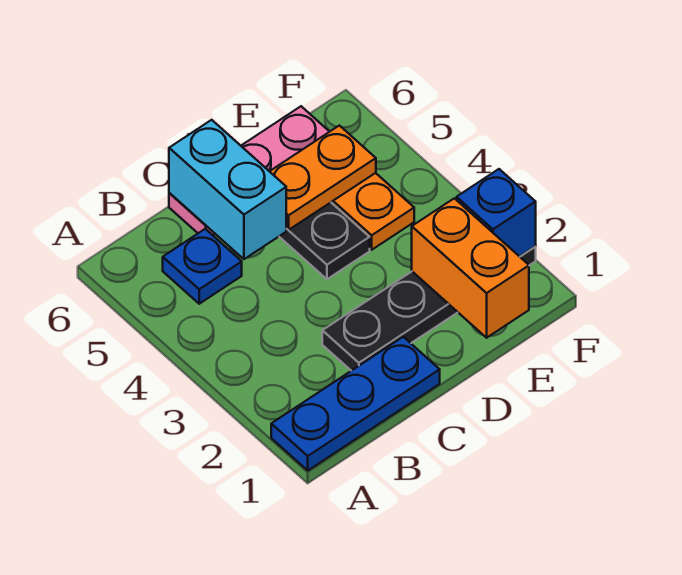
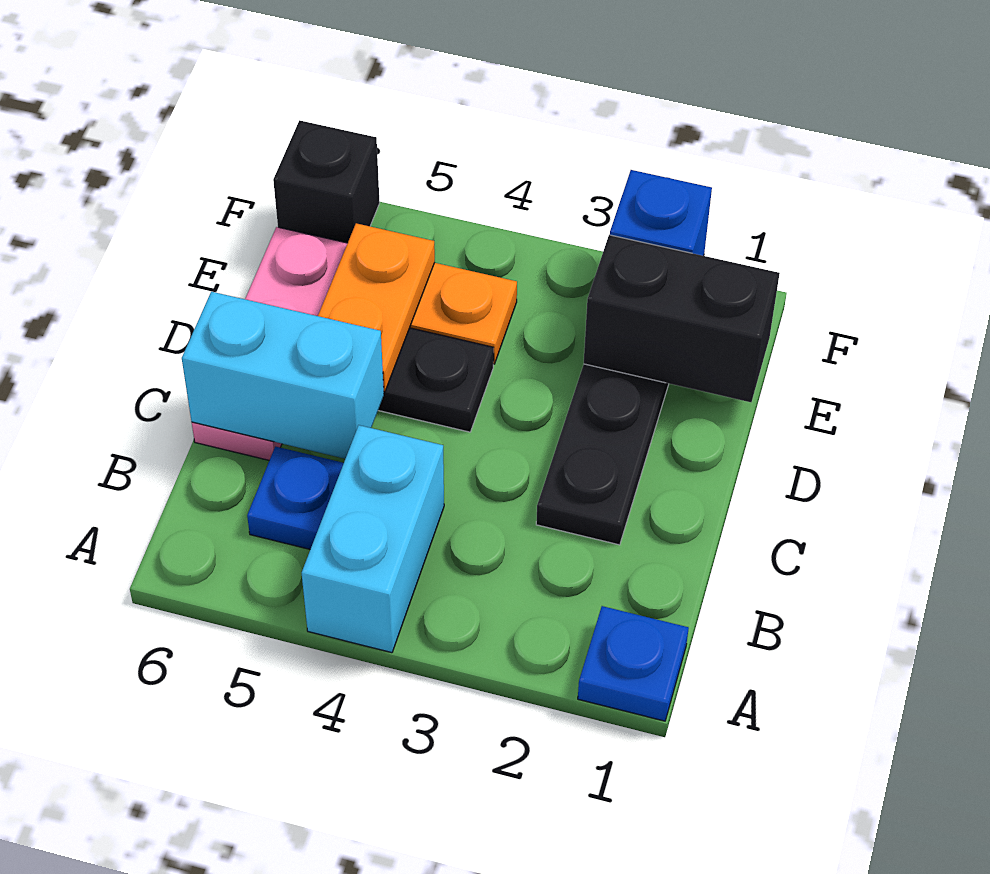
blue 1x3 plate [271,337,440,470] -> blue 1x1 plate [578,606,689,721]
none -> cyan 1x2 brick [302,425,444,653]
orange 1x2 brick [412,198,529,338] -> black 1x2 brick [584,235,780,402]
none -> black 1x1 brick [273,120,380,243]

